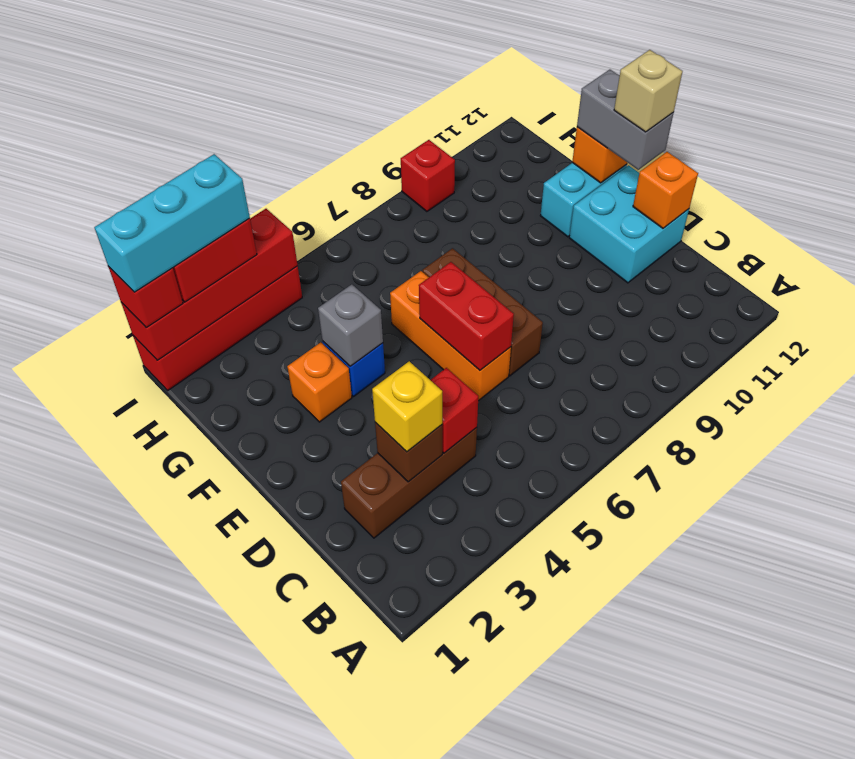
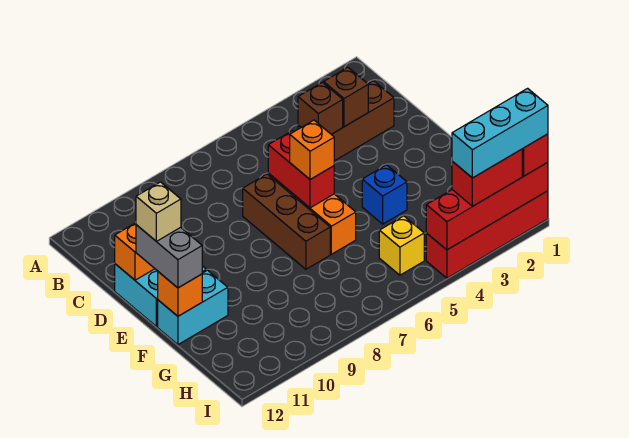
yellow 1x1 brick [372,361,442,452] -> yellow 1x1 brick moved to [379,216,424,275]
red 1x1 brick [431,368,478,453] -> brown 1x1 brick [298,82,343,134]
orange 1x1 brick [287,342,352,422] -> orange 1x1 brick moved to [290,120,334,179]
grey 1x1 brick [318,284,383,366] -> none
red 1x1 brick [401,140,455,212] -> none

